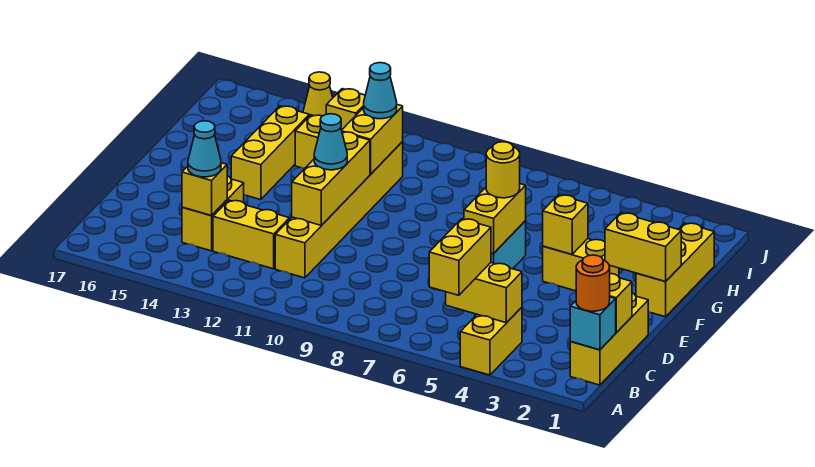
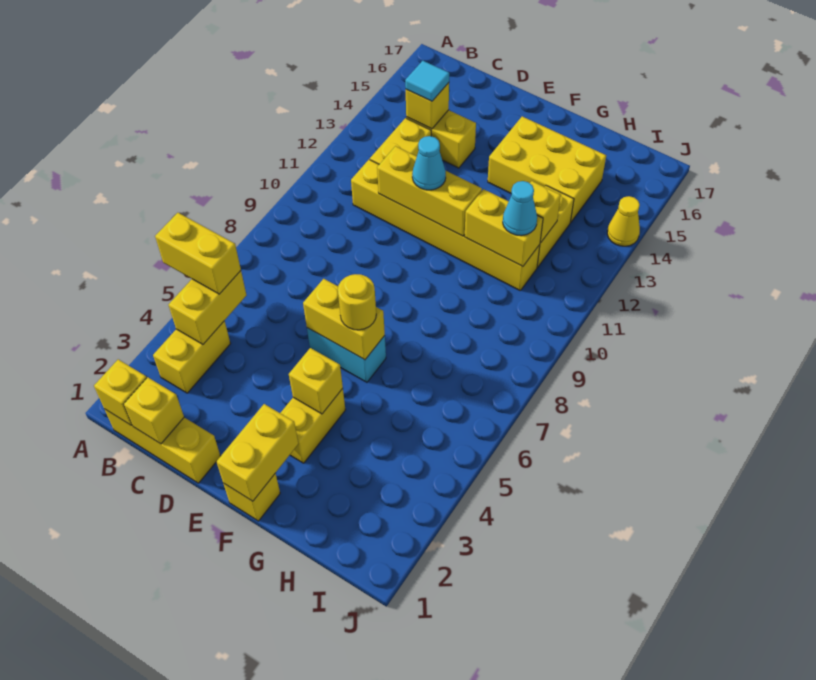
yellow 1x2 brick [460,307,522,375] -> yellow 1x2 brick turned to [153,321,230,393]
cyan 1x1 brick [570,297,616,350] -> yellow 1x1 brick [94,359,147,425]
orange 1x1 round brick [576,255,610,311] -> none
cyan 1x1 cone [188,121,221,177] -> cyan 1x1 tile [405,61,449,101]
yellow 1x3 brick [636,223,714,317] -> yellow 1x1 brick [223,473,280,521]
yellow 1x3 brick [231,106,309,200] -> yellow 2x3 brick [488,116,606,223]

